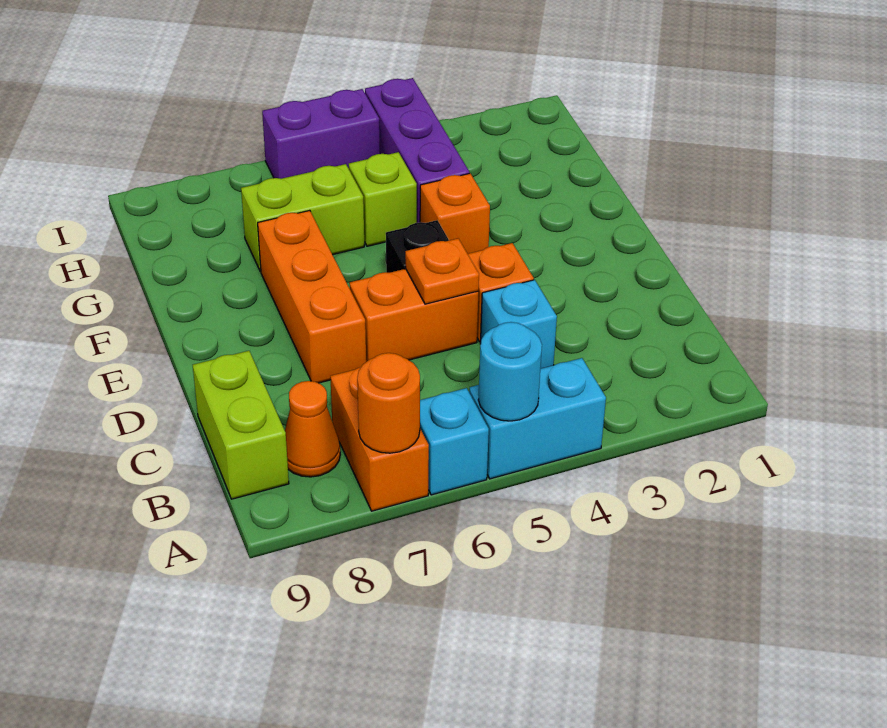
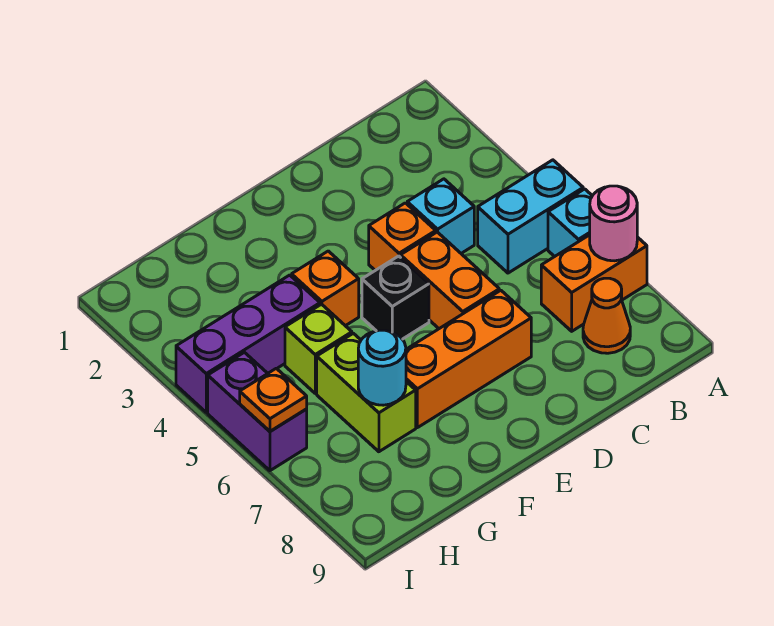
cyan 1x2 brick [469,358,606,479] -> cyan 1x2 brick turned to [478,160,583,273]
cyan 1x1 round brick [479,322,542,421] -> cyan 1x1 round brick moved to [358,330,406,405]
orange 1x1 round brick [357,353,420,453] -> pink 1x1 round brick [590,186,637,261]
lime 1x2 brick [193,351,289,499] -> none
orange 1x1 plate [405,239,479,304] -> orange 1x1 plate moved to [240,368,307,431]

